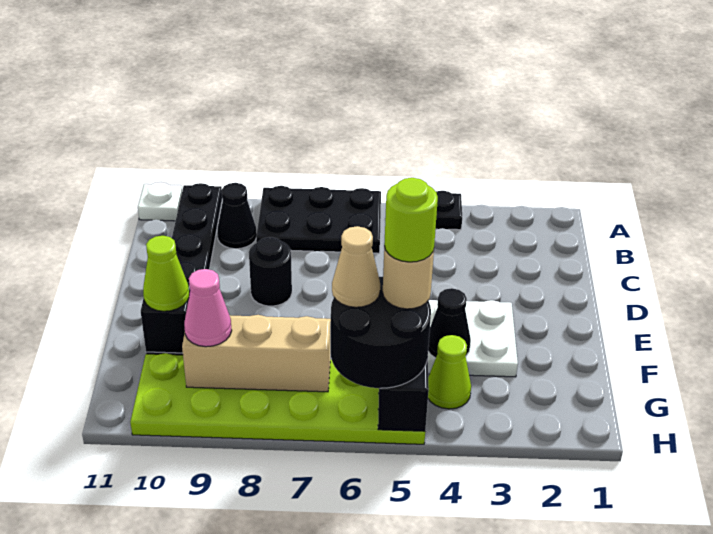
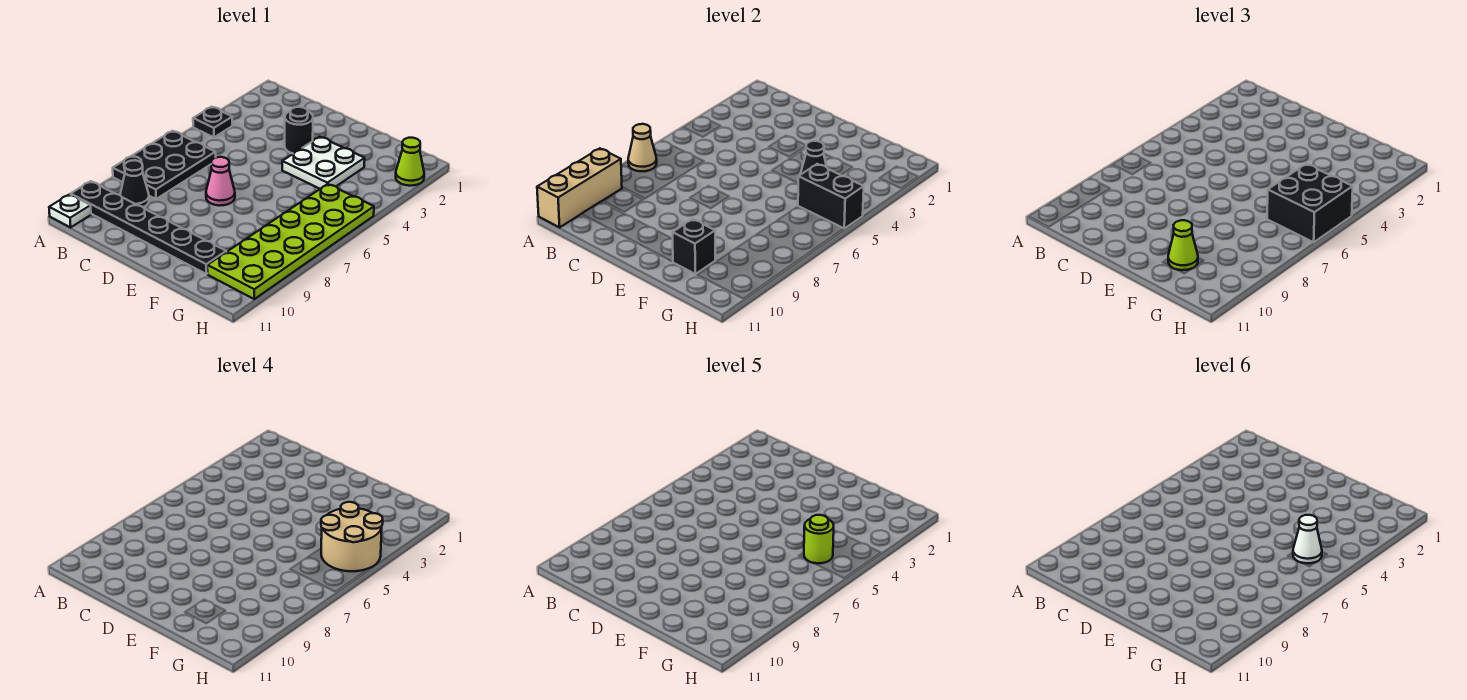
black 1x1 round brick [249,237,292,306] -> black 1x1 round brick moved to [285,107,313,154]
lime 1x1 cone [428,335,471,409] -> lime 1x1 cone moved to [396,138,424,186]
black 2x2 round brick [331,277,431,388] -> black 2x2 brick [1267,164,1353,242]
tan 1x1 round brick [383,246,434,309] -> tan 2x2 round brick [321,502,383,571]
none -> white 1x1 cone [1293,515,1322,563]
tan 1x1 cone [332,226,380,307] -> tan 1x1 cone moved to [628,124,657,171]
tan 1x3 brick [182,315,331,392] -> tan 1x3 brick moved to [537,148,622,227]
pink 1x1 cone [184,269,232,347] -> pink 1x1 cone moved to [206,157,235,206]

